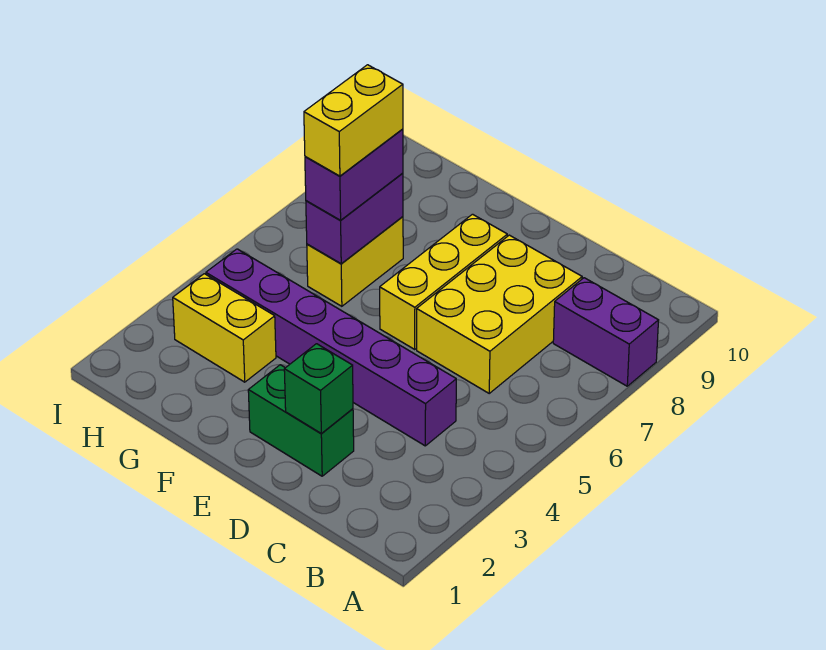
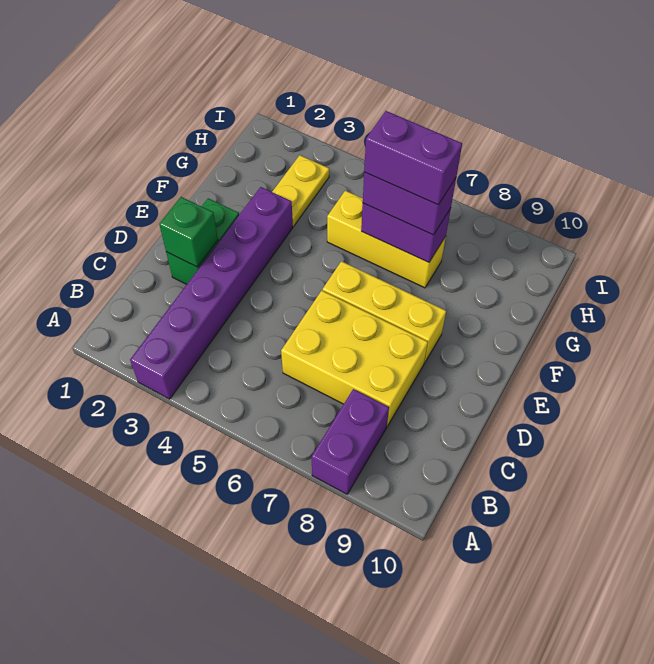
purple 1x6 brick [206,249,456,446] -> purple 1x6 brick moved to [130,187,293,399]
yellow 1x2 brick [173,274,276,382] -> yellow 1x2 plate [272,155,329,226]
yellow 1x2 brick [307,217,403,306] -> yellow 1x3 brick [327,191,446,288]
yellow 1x2 brick [304,65,403,176] -> purple 1x2 brick [364,111,462,205]

